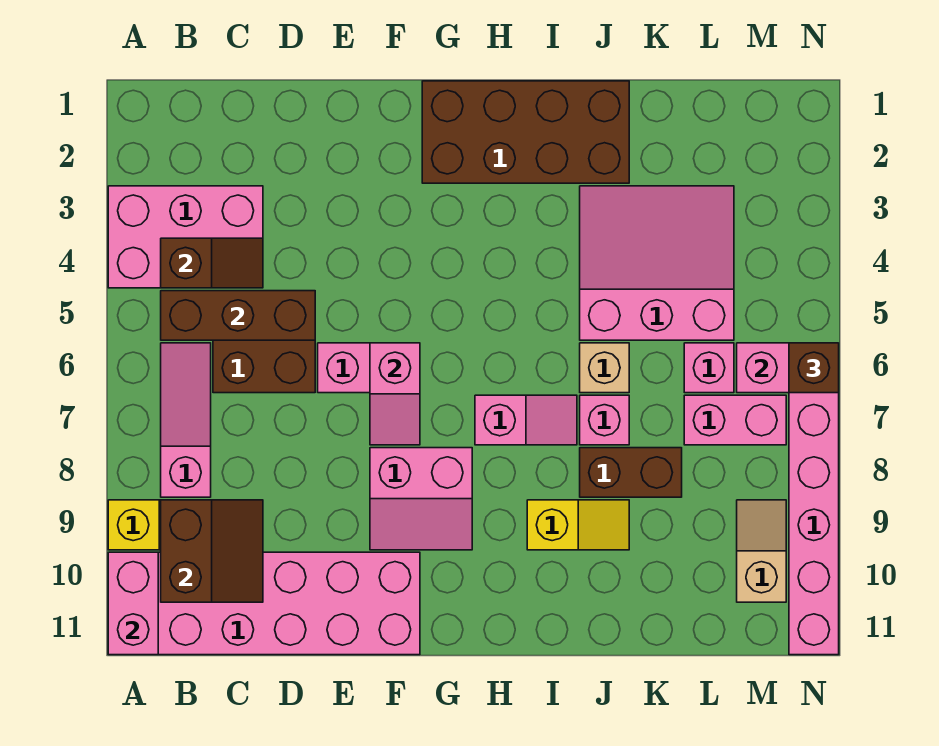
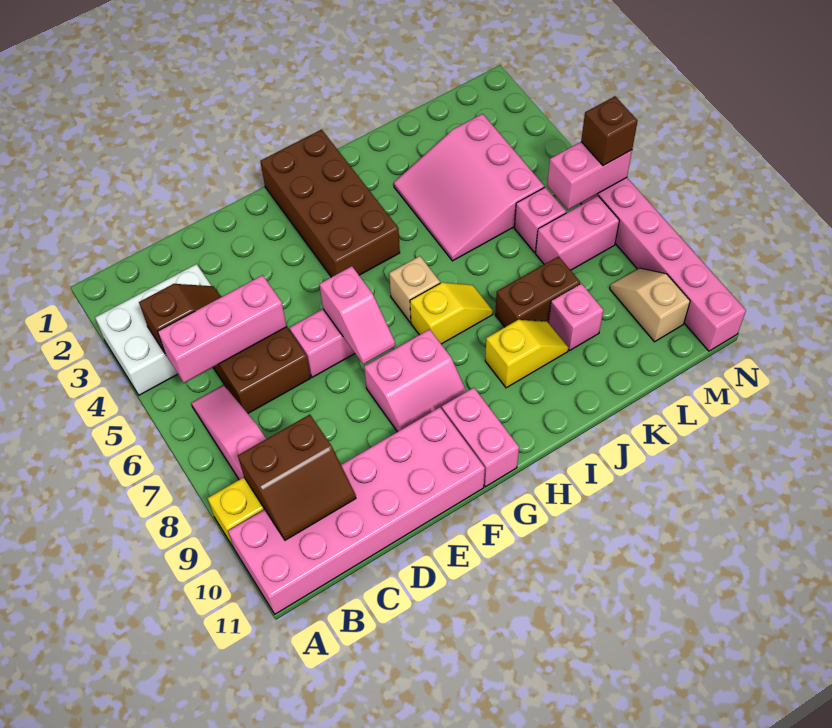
pink 2x3 brick [108,186,263,288] -> white 2x3 brick [95,264,211,395]
pink 1x2 brick [108,552,158,655] -> pink 1x2 brick moved to [442,388,519,487]
brown 1x3 brick [161,291,315,340] -> pink 1x3 brick [158,275,287,383]
brown 2x2 slope [161,500,263,602] -> brown 2x2 slope turned to [238,415,356,540]
brown 2x4 brick [422,81,629,183] -> brown 2x4 brick turned to [260,129,400,277]
pink 1x2 slope [475,395,577,445] -> yellow 1x2 slope [410,282,493,344]
pink 3x3 slope [580,186,734,340] -> pink 3x3 slope turned to [394,114,544,261]
tan 1x1 brick [580,343,629,393] -> tan 1x1 brick moved to [389,256,440,322]
pink 1x1 brick [580,395,629,445] -> pink 1x1 brick moved to [548,284,603,350]

